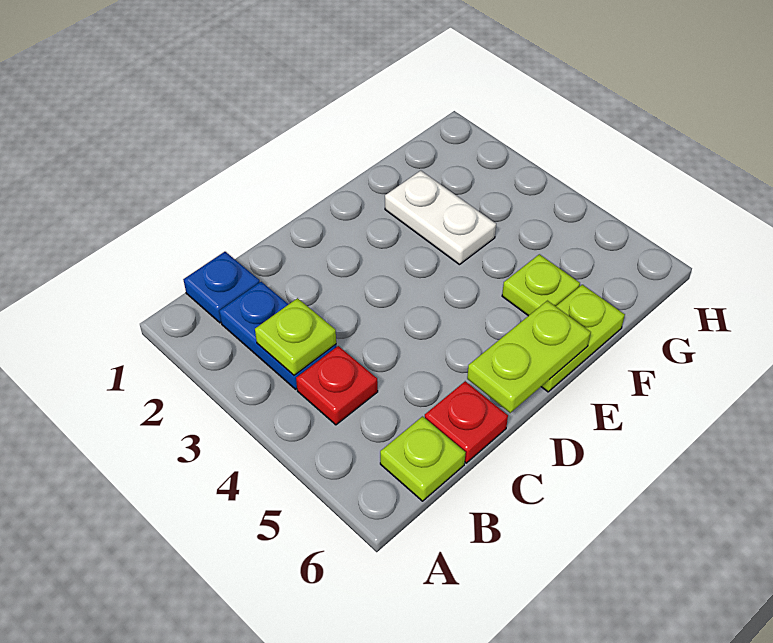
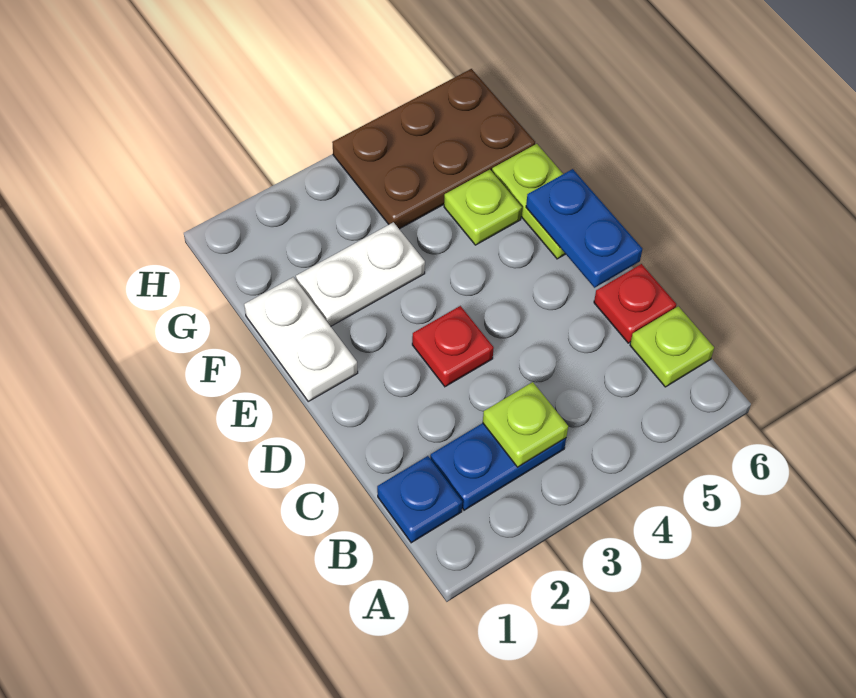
red 1x1 plate [296,346,378,425] -> red 1x1 plate moved to [412,306,494,387]
lime 1x2 plate [467,301,591,413] -> blue 1x2 plate [526,169,642,288]
none -> white 1x2 plate [244,277,358,401]
none -> brown 2x3 plate [332,69,535,229]

